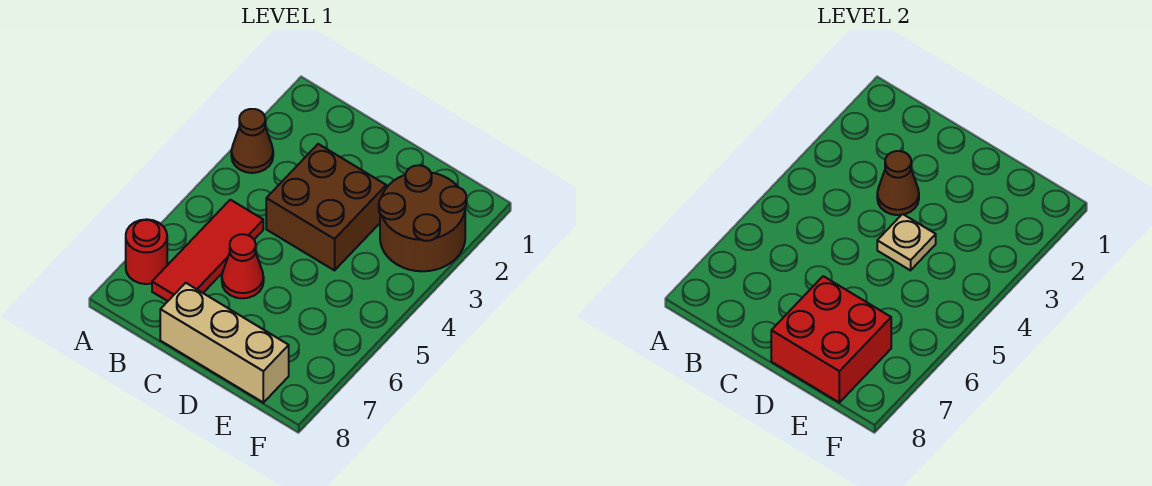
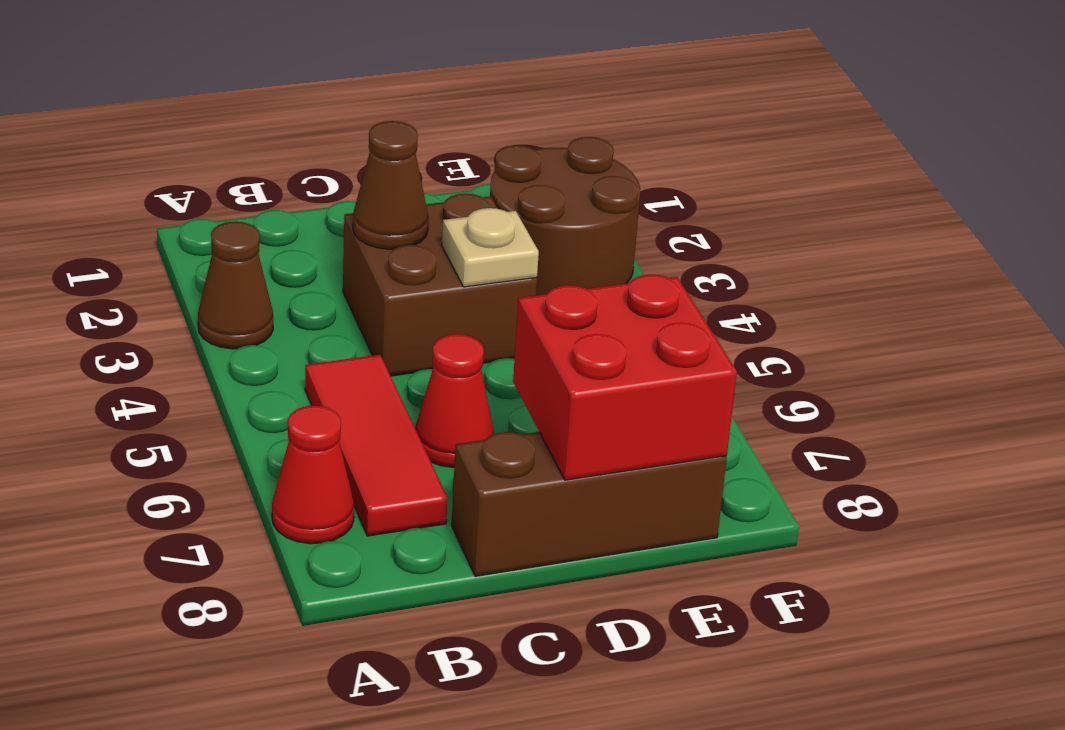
red 1x1 round brick [126,219,167,284] -> red 1x1 cone [272,405,354,544]
tan 1x3 brick [160,283,289,403] -> brown 1x3 brick [452,432,727,576]

